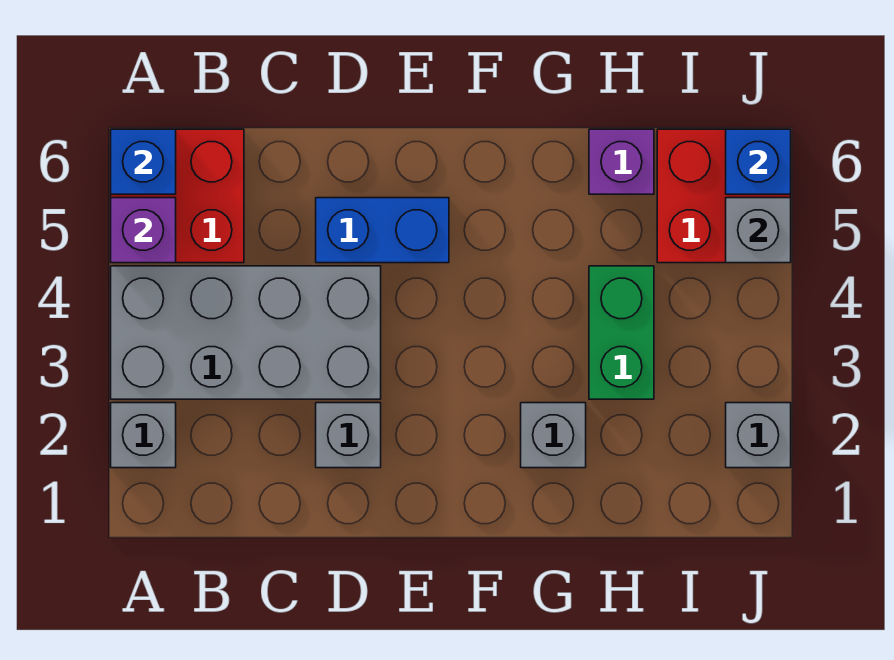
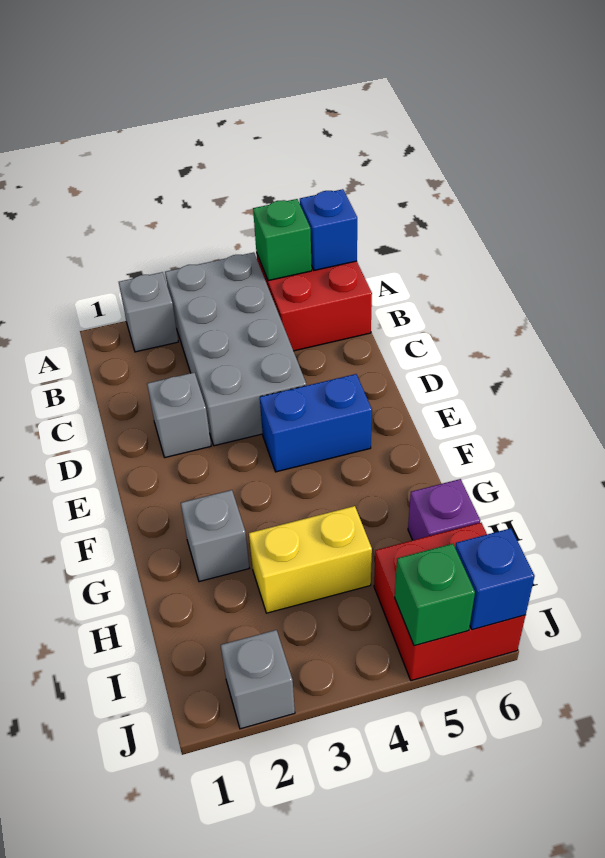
purple 1x1 brick [111,198,176,263] -> green 1x1 brick [253,199,312,281]
blue 1x2 brick [316,198,449,263] -> blue 1x2 brick turned to [260,374,372,472]
green 1x2 brick [589,266,654,399] -> yellow 1x2 brick [249,506,372,613]
grey 1x1 brick [726,198,791,263] -> green 1x1 brick [395,544,475,646]

